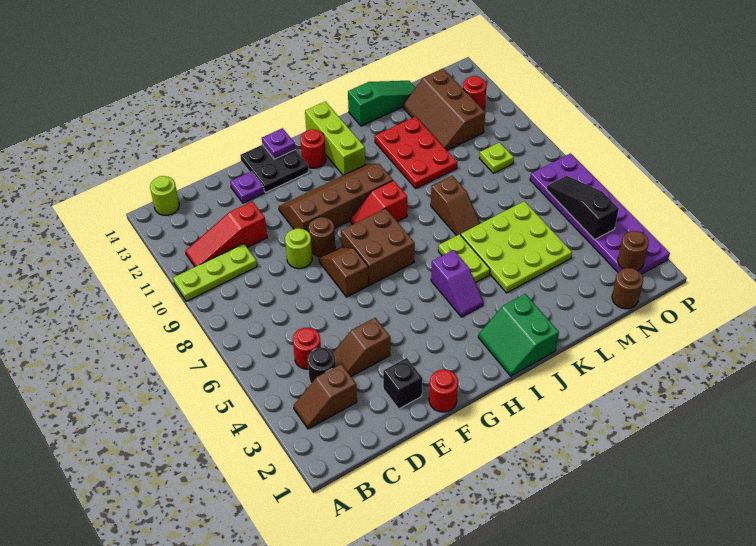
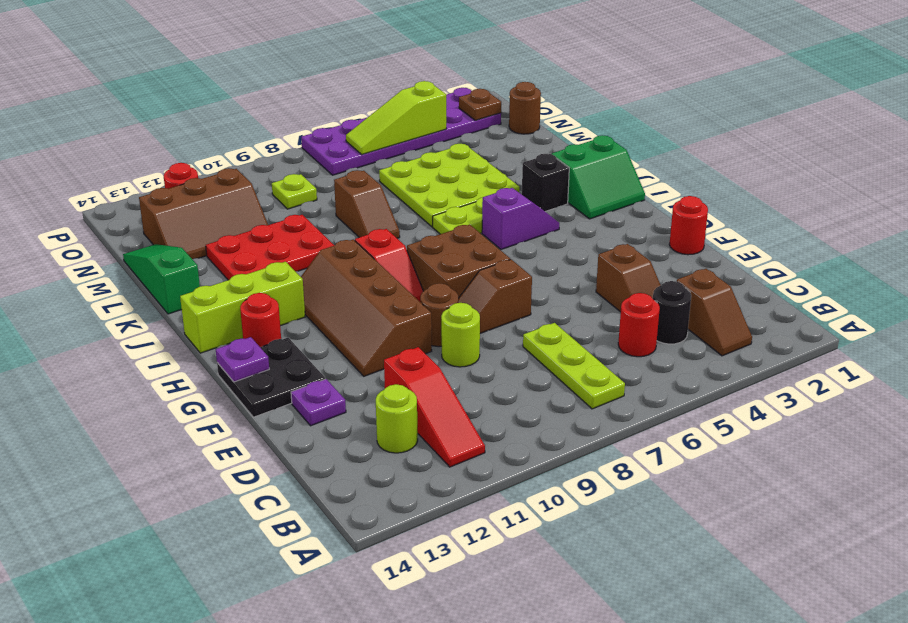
lime 1x3 plate [173,244,257,301] -> lime 1x3 plate moved to [523,323,625,409]
lime 1x1 round brick [150,176,179,215] -> lime 1x1 round brick moved to [376,384,418,453]
black 1x1 brick [383,358,422,409] -> black 1x1 brick moved to [522,154,569,211]
brown 1x2 slope [431,176,480,236] -> brown 1x2 slope turned to [334,170,400,238]
brown 1x1 round brick [618,231,649,270] -> brown 1x1 plate [459,89,501,120]
black 1x3 slope [546,176,619,240] -> lime 1x3 slope [346,81,446,155]

